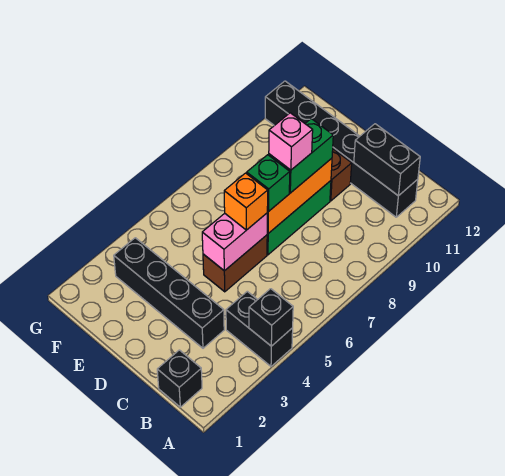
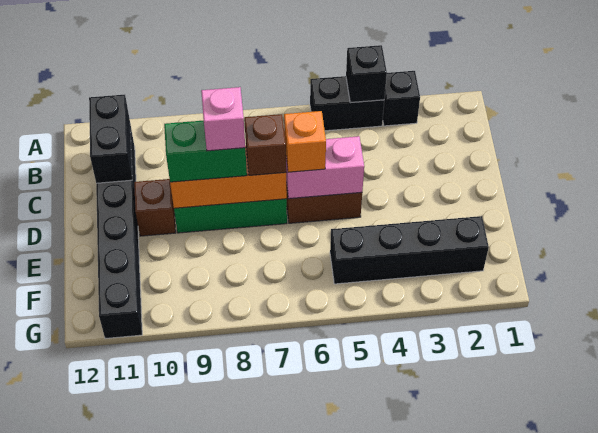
black 1x2 brick [226,291,293,366] -> black 1x2 brick turned to [310,76,384,131]
black 1x1 brick [157,350,202,407] -> black 1x1 brick moved to [383,71,420,126]
black 1x4 brick [114,238,224,348] -> black 1x4 brick turned to [330,216,489,284]
green 1x1 brick [247,155,290,212] -> brown 1x1 brick [244,114,286,175]

